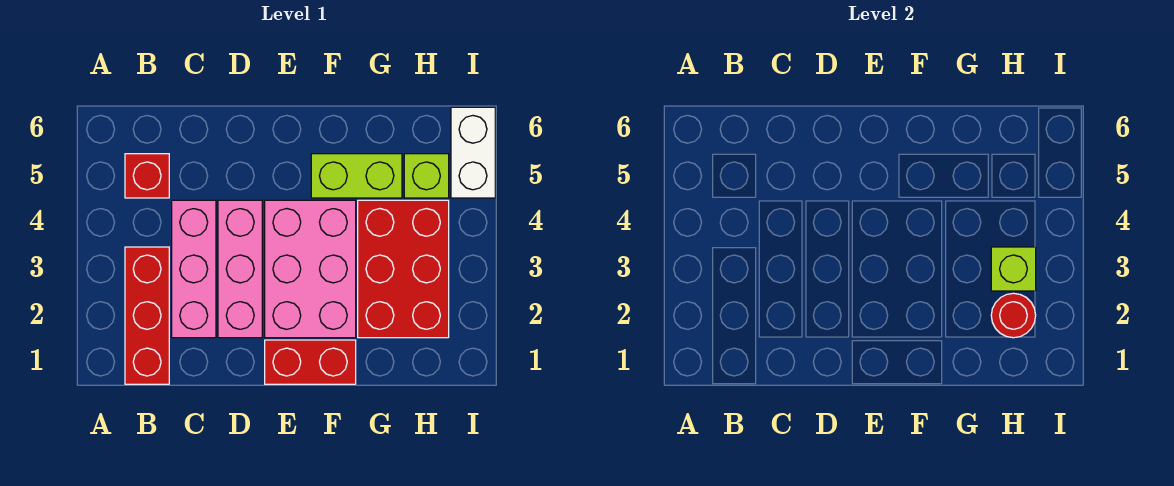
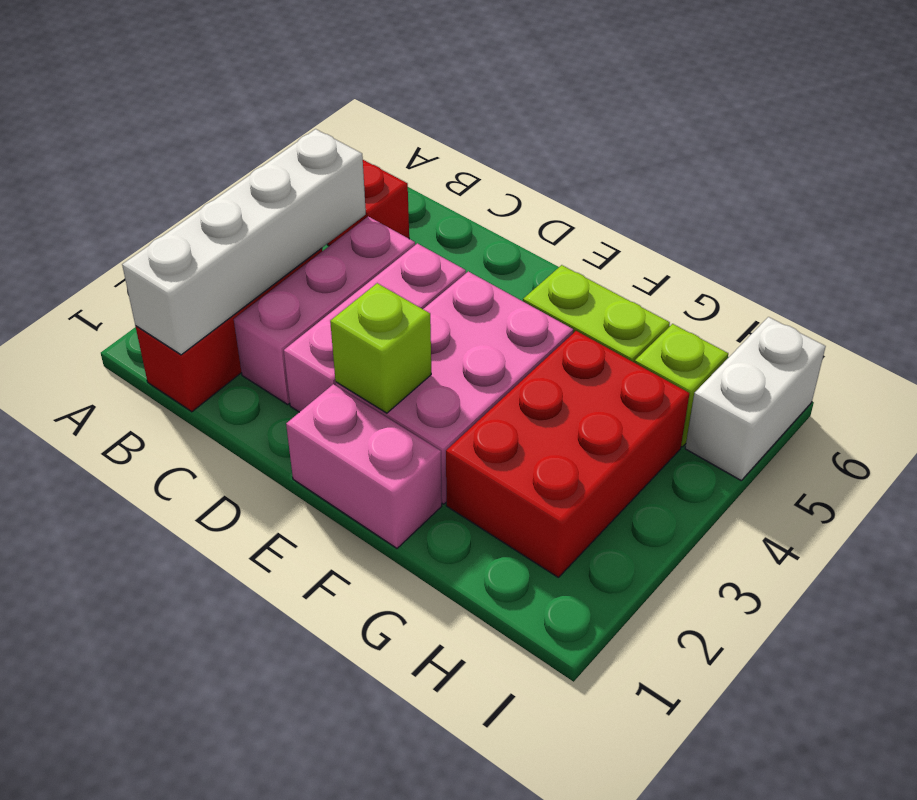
none -> white 1x4 brick [122,129,366,355]
red 1x2 brick [265,340,356,384] -> pink 1x2 brick [286,384,442,548]
red 1x1 round brick [991,293,1036,338] -> none
lime 1x1 brick [991,247,1036,291] -> lime 1x1 brick moved to [330,283,431,413]

